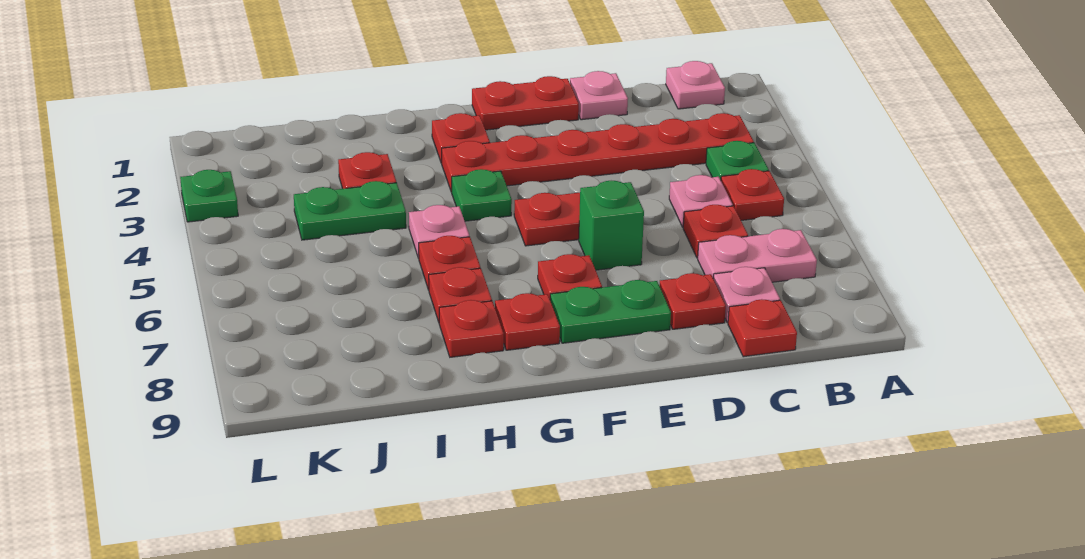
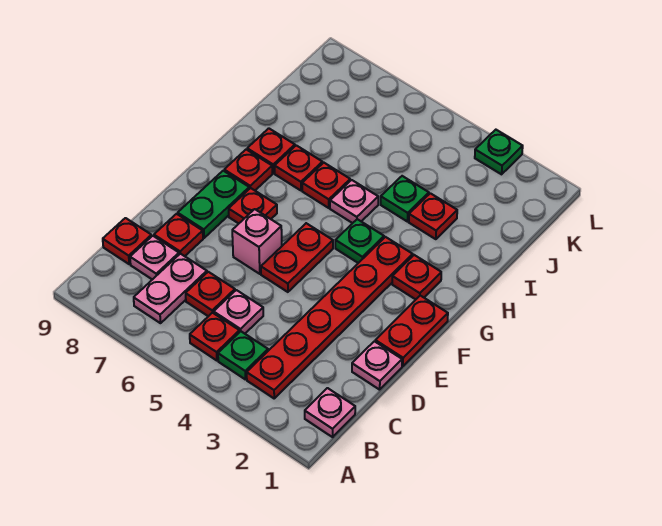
green 1x1 brick [579,181,644,270] -> pink 1x1 brick [232,209,282,274]
green 1x2 plate [294,181,406,240] -> green 1x1 plate [381,176,429,221]

